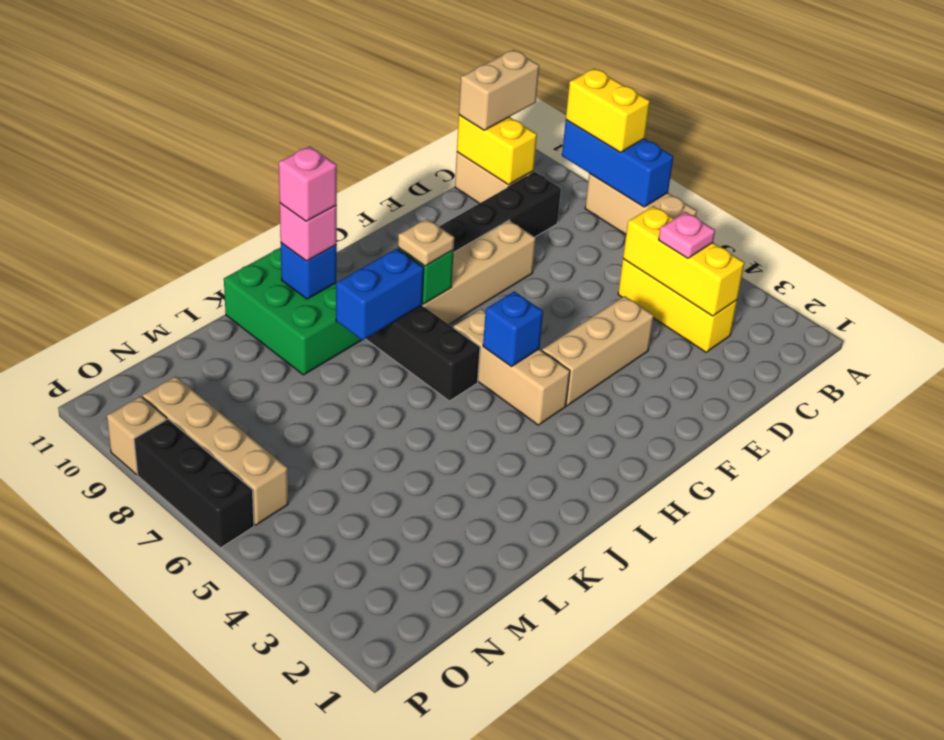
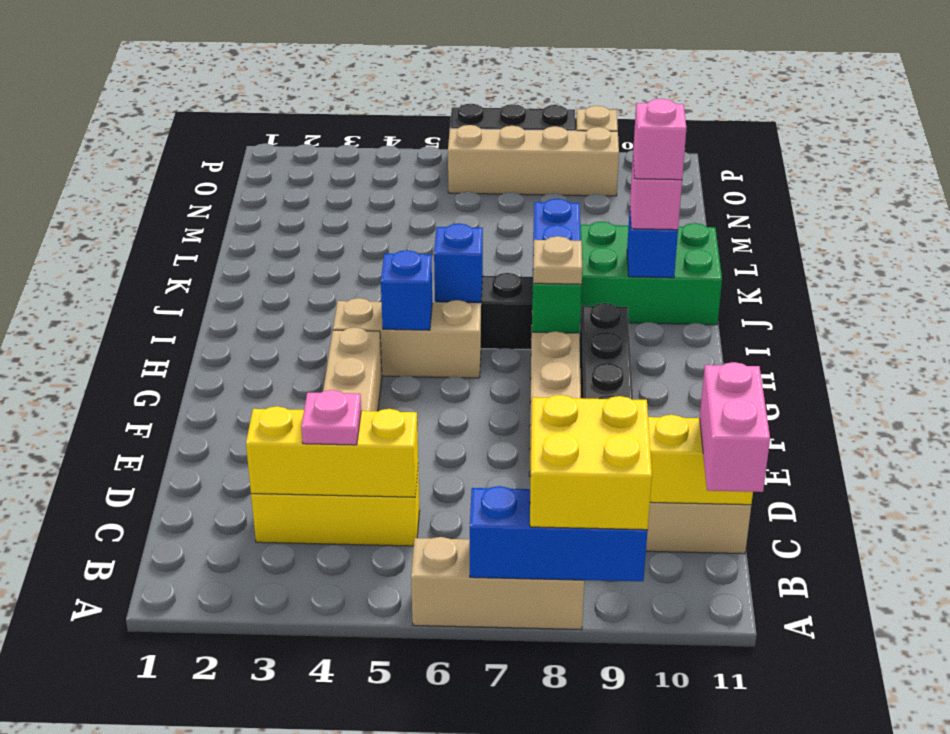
yellow 1x2 brick [566,68,650,152] -> yellow 2x2 brick [530,395,652,530]
tan 1x2 brick [459,50,539,130] -> pink 1x2 brick [700,362,770,492]
none -> blue 1x1 brick [434,224,483,302]

